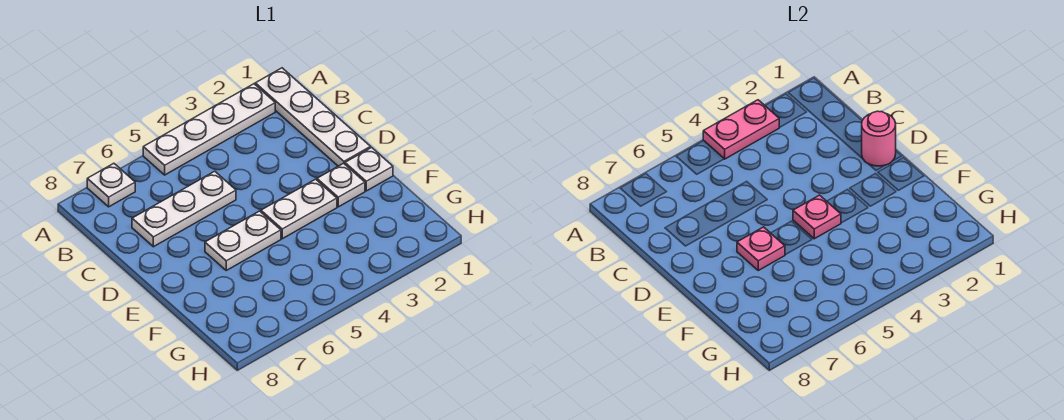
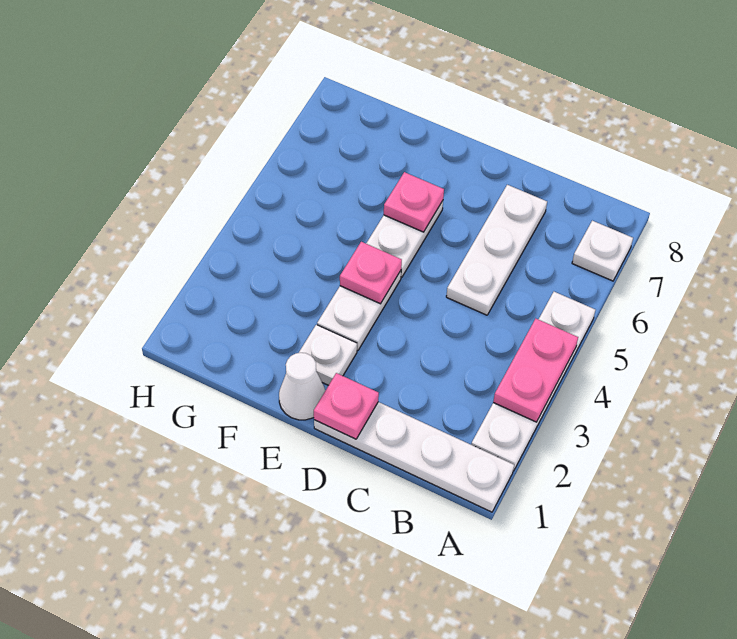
pink 1x1 round brick [862,111,896,166] -> pink 1x1 plate [314,373,379,439]
white 1x1 plate [345,147,393,191] -> white 1x1 cone [279,353,325,420]

